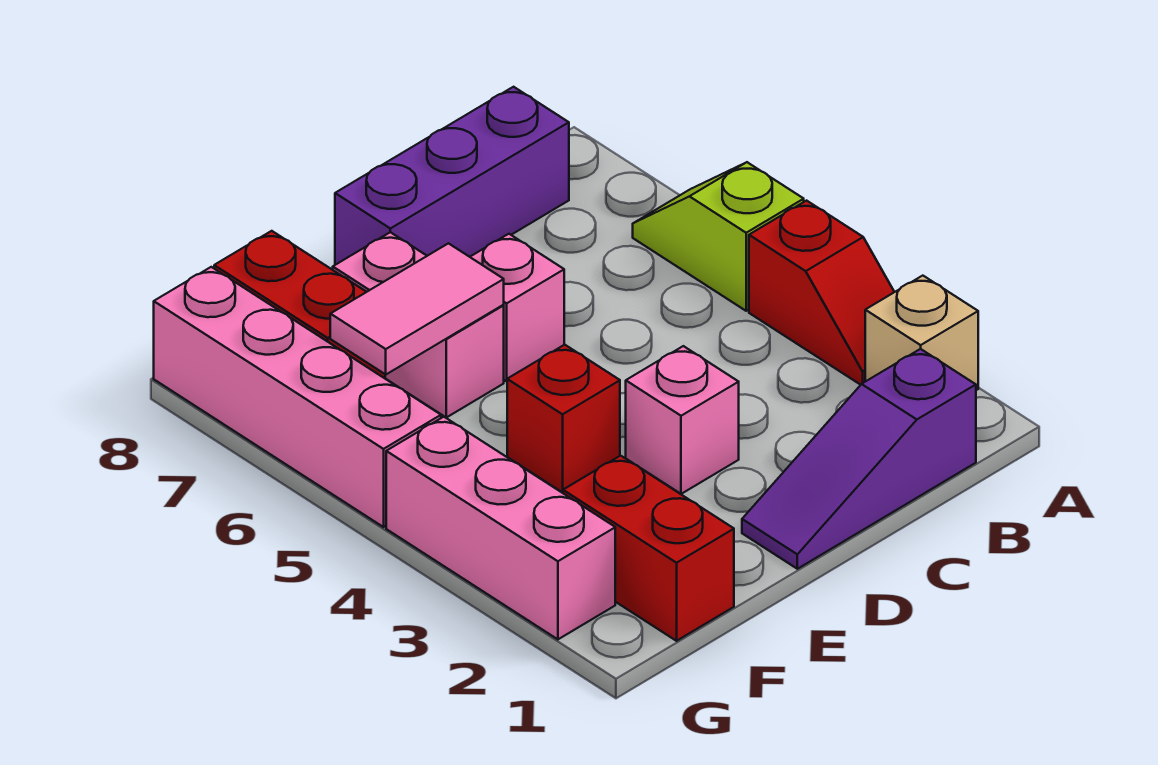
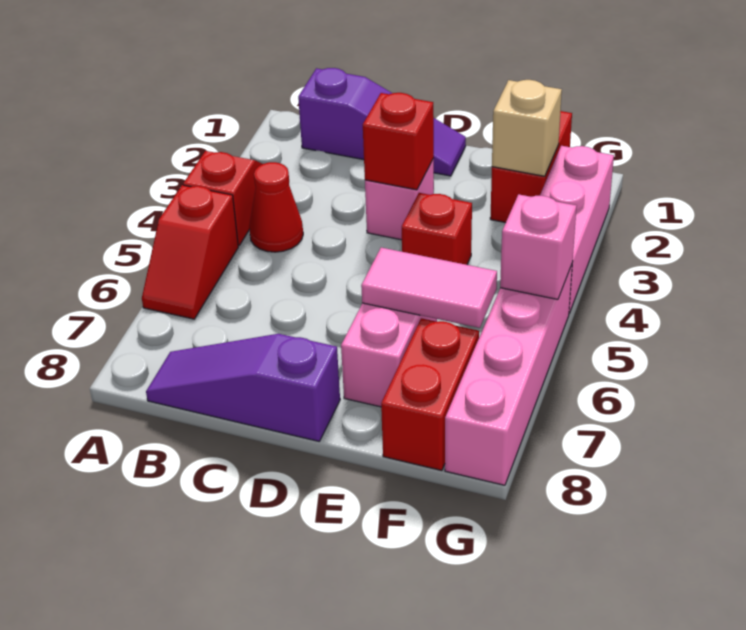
tan 1x1 brick [865,276,978,390] -> tan 1x1 brick moved to [492,80,562,176]
lime 1x2 slope [633,162,804,311] -> red 1x2 slope [142,185,238,319]
none -> red 1x1 cone [249,162,303,252]
purple 1x3 brick [335,87,569,265] -> purple 1x3 slope [146,334,340,441]
none -> red 1x1 brick [363,93,434,190]
pink 1x1 brick [470,234,564,381] -> pink 1x1 brick moved to [500,194,576,299]

